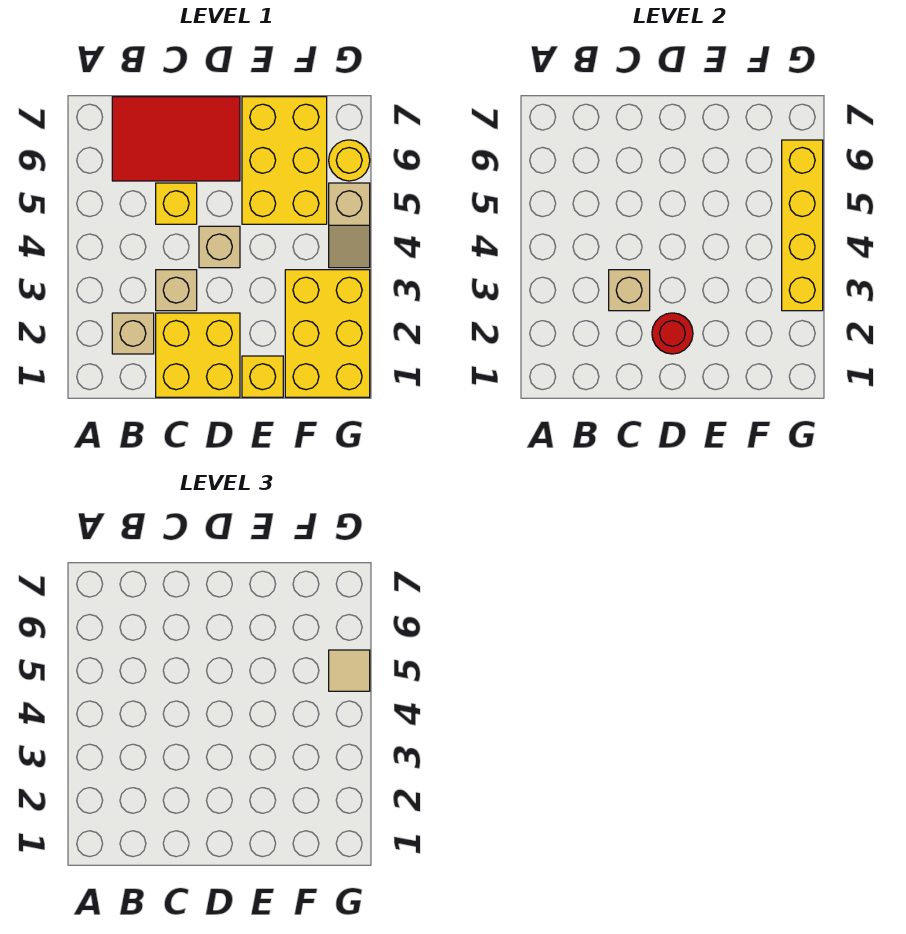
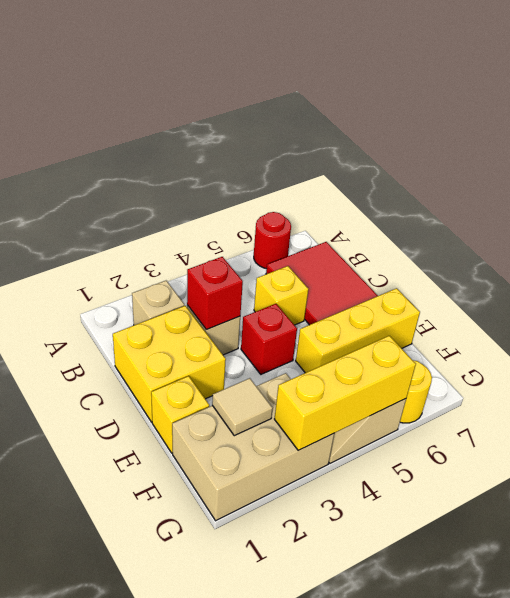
tan 1x1 brick [609,270,650,311] -> red 1x1 brick [187,257,243,330]
red 1x1 round brick [652,313,693,354] -> red 1x1 round brick moved to [254,212,291,269]
tan 1x1 brick [199,226,240,268] -> red 1x1 brick [241,304,297,374]
yellow 2x3 brick [242,97,327,224] -> yellow 1x3 brick [296,288,420,373]
yellow 2x3 brick [285,270,370,397] -> tan 2x3 brick [172,373,334,521]
yellow 1x4 brick [782,140,823,311] -> yellow 1x3 brick [275,336,416,450]
tan 1x1 tile [329,650,370,691] -> tan 1x1 tile moved to [212,378,273,436]

